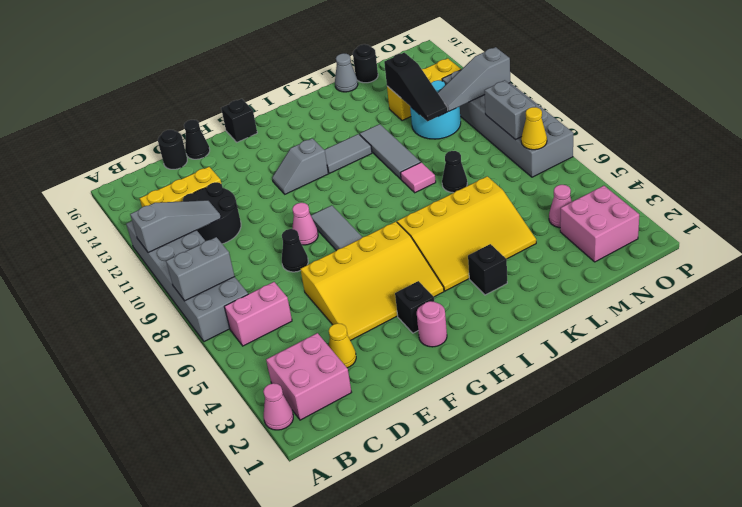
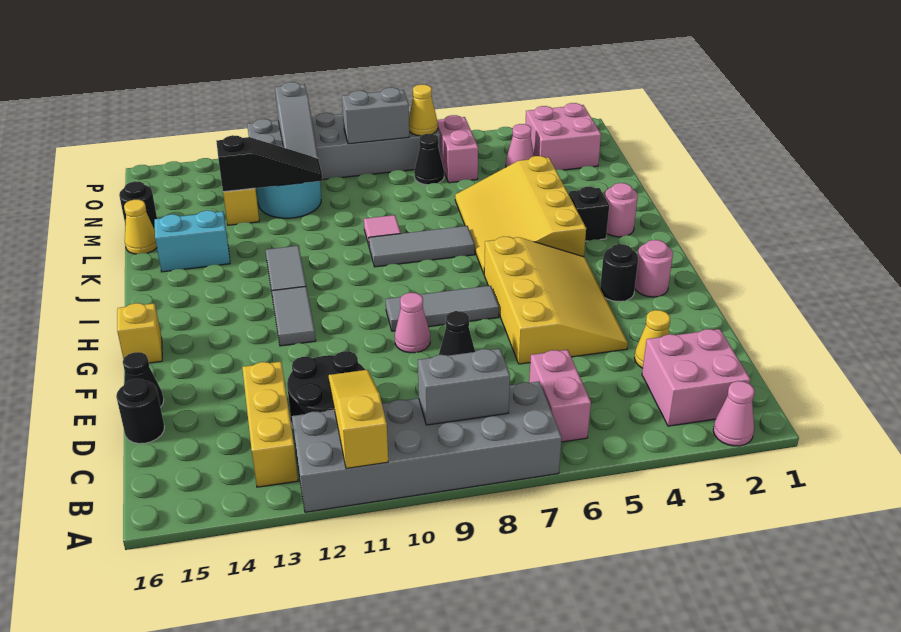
grey 1x2 brick [166,237,235,301] -> grey 1x2 brick turned to [418,349,510,425]
grey 1x3 slope [130,200,221,253] -> yellow 1x3 slope [329,370,388,468]
black 1x1 brick [395,281,434,333] -> black 1x1 round brick [600,244,638,302]
grey 1x2 slope [272,138,328,194] -> grey 1x2 tile [272,286,316,346]
black 1x1 brick [221,99,257,142] -> yellow 1x1 brick [117,303,162,363]
yellow 3x4 slope [397,176,536,291] -> yellow 3x4 slope turned to [455,156,586,274]
none -> pink 1x1 round brick [605,183,638,237]
grey 1x3 tile [360,124,421,179] -> grey 1x3 tile moved to [369,226,475,267]
none -> cyan 1x2 brick [155,210,230,272]
black 1x1 cone [442,151,467,193] -> black 1x1 cone moved to [414,134,444,185]
grey 1x1 cone [335,53,358,92] -> yellow 1x1 cone [124,200,157,254]
none -> pink 1x2 brick [437,115,478,183]

